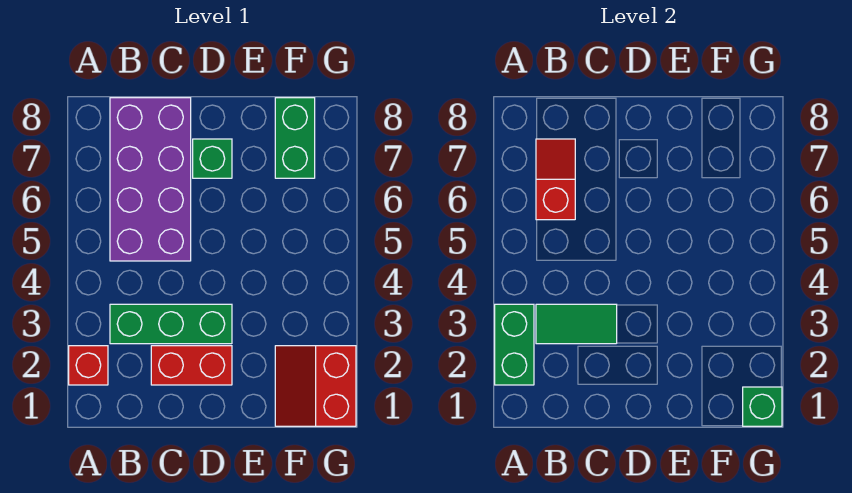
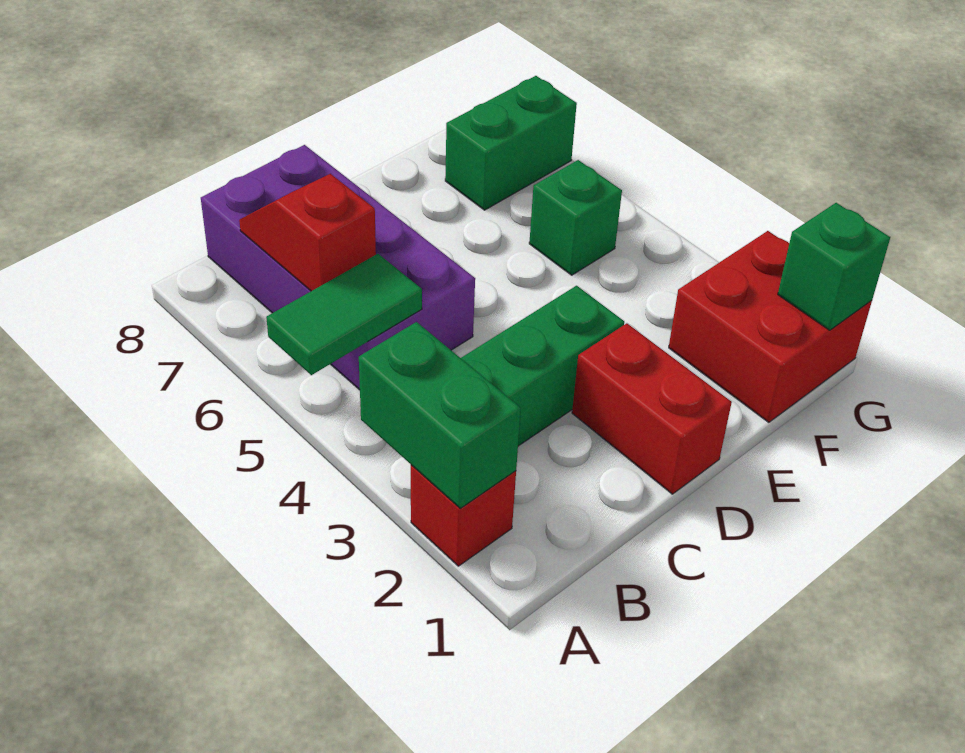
green 1x2 tile [536,304,617,344] -> green 1x2 tile moved to [266,254,422,375]
red 1x2 brick [151,346,232,385] -> red 1x2 brick turned to [572,323,732,494]
green 1x1 brick [193,139,232,178] -> green 1x1 brick moved to [529,160,622,275]
red 2x2 slope [275,346,356,426] -> red 2x2 brick [669,231,872,422]
green 1x2 brick [275,98,315,178] -> green 1x2 brick turned to [445,76,577,210]

